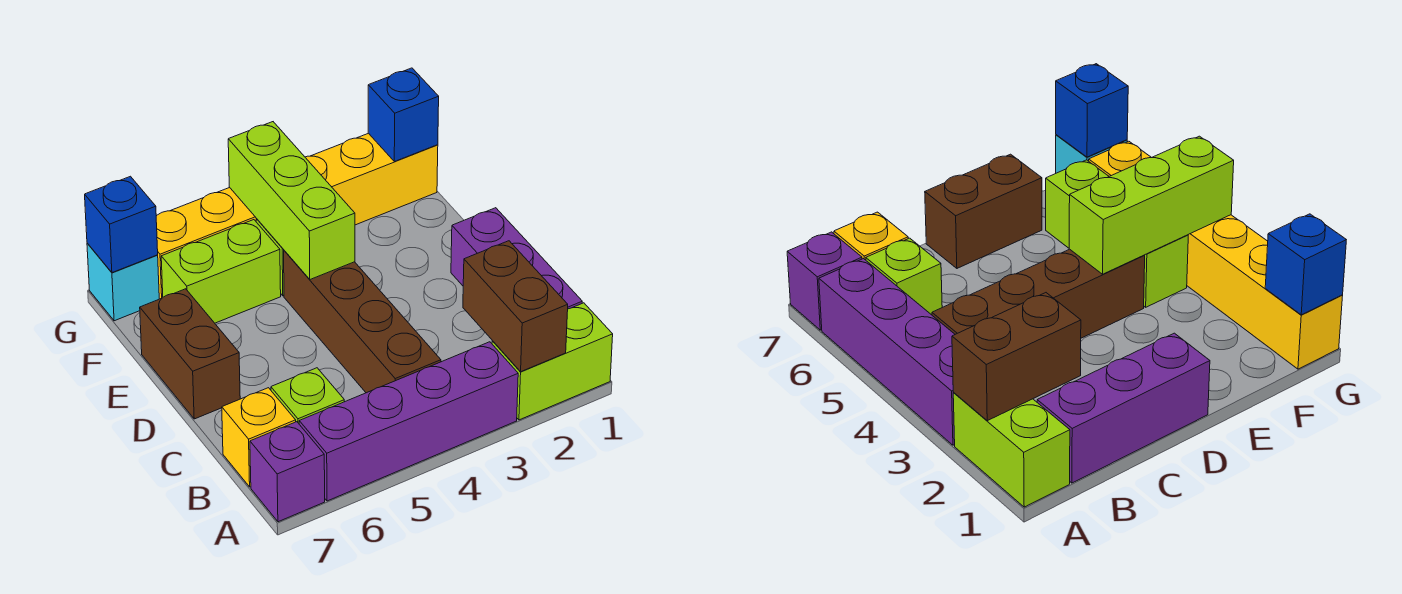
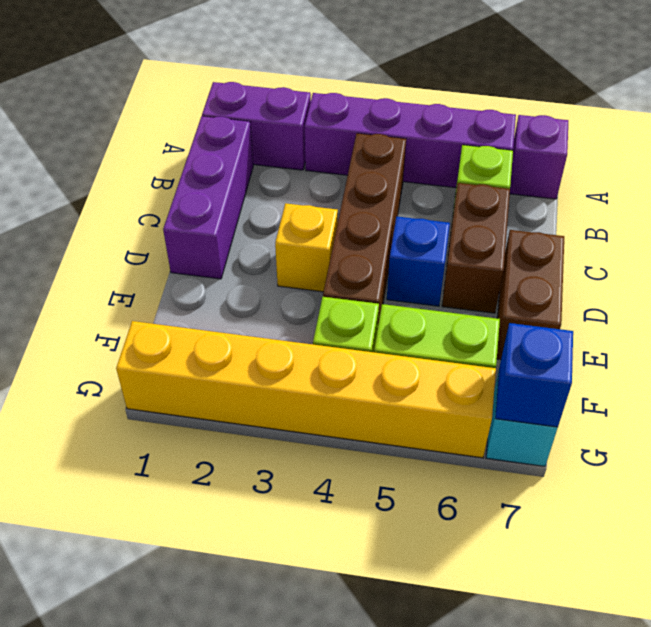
lime 1x2 brick [492,303,613,420] -> purple 1x2 brick [202,82,311,170]
brown 1x2 brick [463,241,568,372] -> brown 1x2 brick moved to [442,183,510,313]
yellow 1x1 brick [222,388,296,487] -> yellow 1x1 brick moved to [275,203,338,292]
lime 1x3 brick [228,122,355,279] -> none
blue 1x1 brick [368,68,439,162] -> blue 1x1 brick moved to [387,216,450,306]

